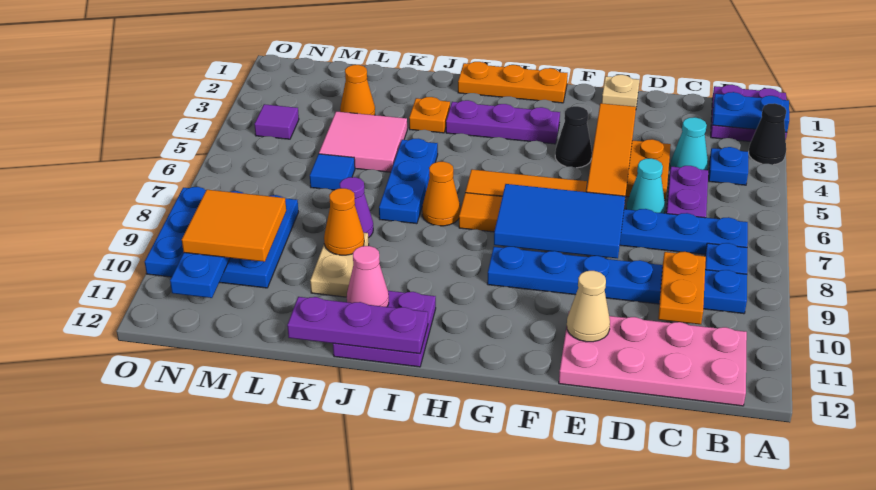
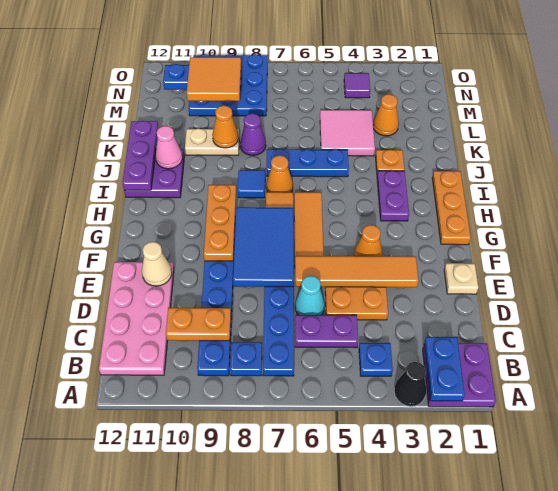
cyan 1x1 cone [670,117,708,170] -> none
black 1x1 cone [555,106,592,168] -> orange 1x1 cone [354,225,383,256]
none -> orange 1x3 plate [204,185,236,261]
purple 1x3 plate [446,100,560,144] -> purple 1x2 plate [377,171,409,221]
blue 1x1 tile [310,154,355,190] -> blue 1x1 tile moved to [238,170,265,198]

